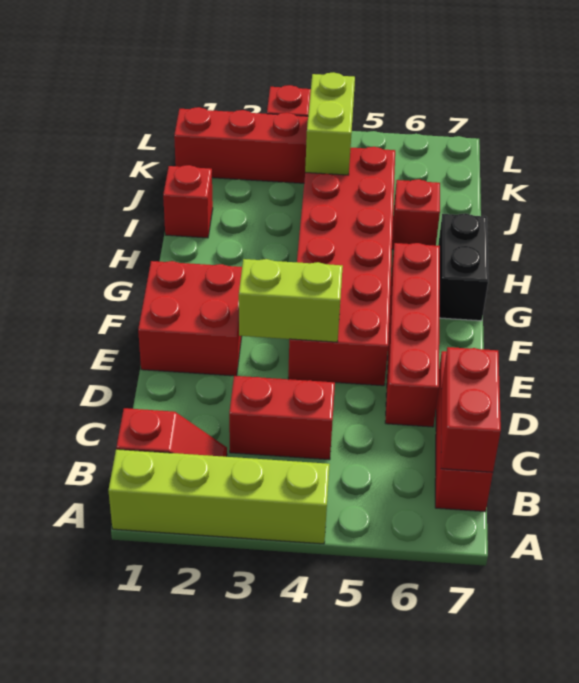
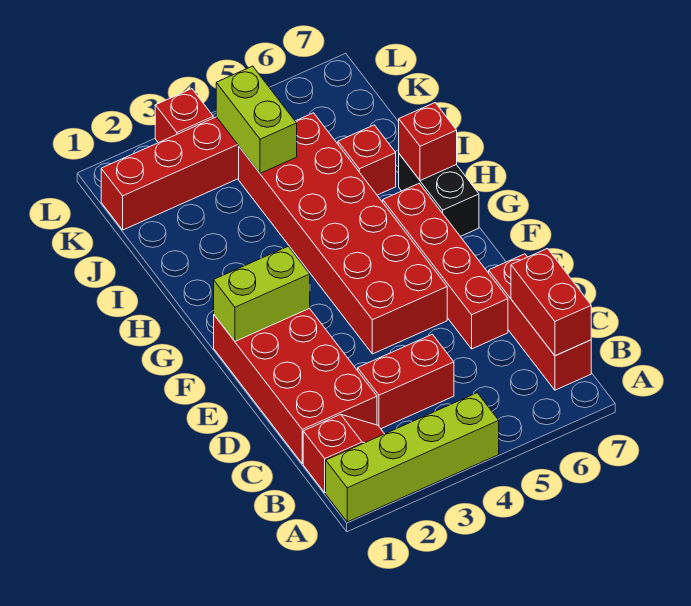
red 2x2 brick [138,261,242,376] -> red 2x4 brick [214,308,377,464]
lime 1x2 brick [239,259,343,342] -> lime 1x2 brick moved to [214,246,310,341]
red 1x1 brick [163,165,213,238] -> red 1x1 brick moved to [399,103,457,181]

